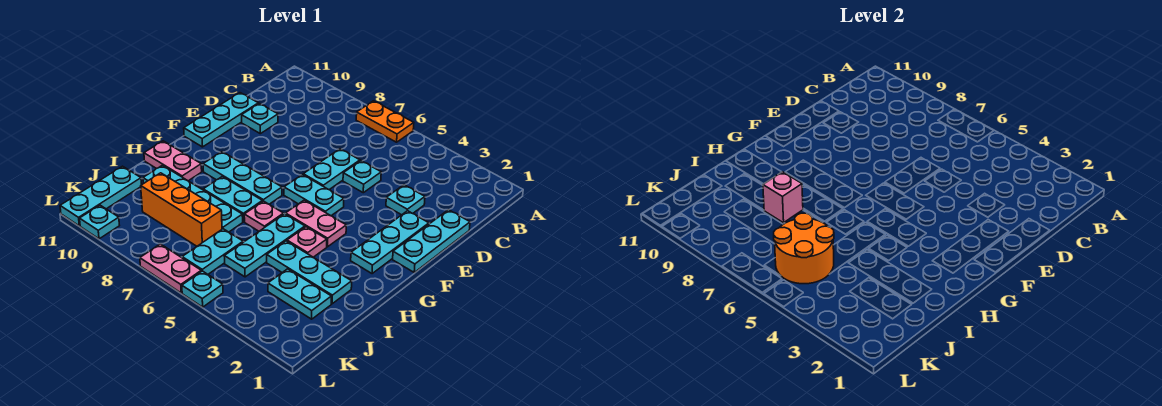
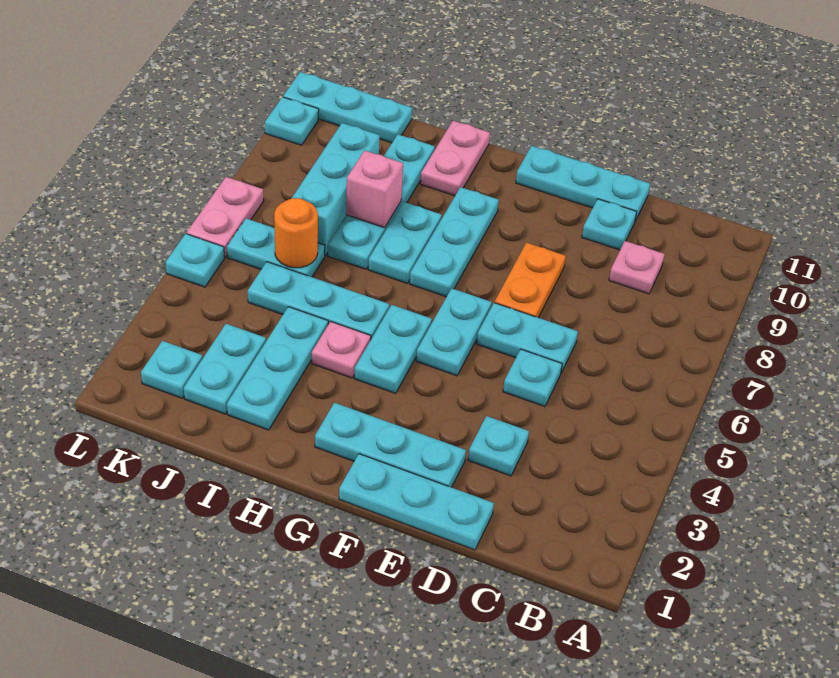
orange 1x2 plate [356,101,414,142] -> orange 1x2 plate moved to [495,242,566,318]
pink 1x2 plate [286,200,346,247] -> cyan 1x2 plate [354,305,432,393]
pink 1x1 plate [244,201,284,231] -> pink 1x1 plate moved to [609,241,665,294]
orange 2x2 round brick [774,213,834,284] -> orange 1x1 round brick [274,198,318,268]
orange 1x3 brick [141,173,222,246] -> cyan 1x3 brick [291,123,380,255]
none -> cyan 1x1 plate [141,341,203,398]

